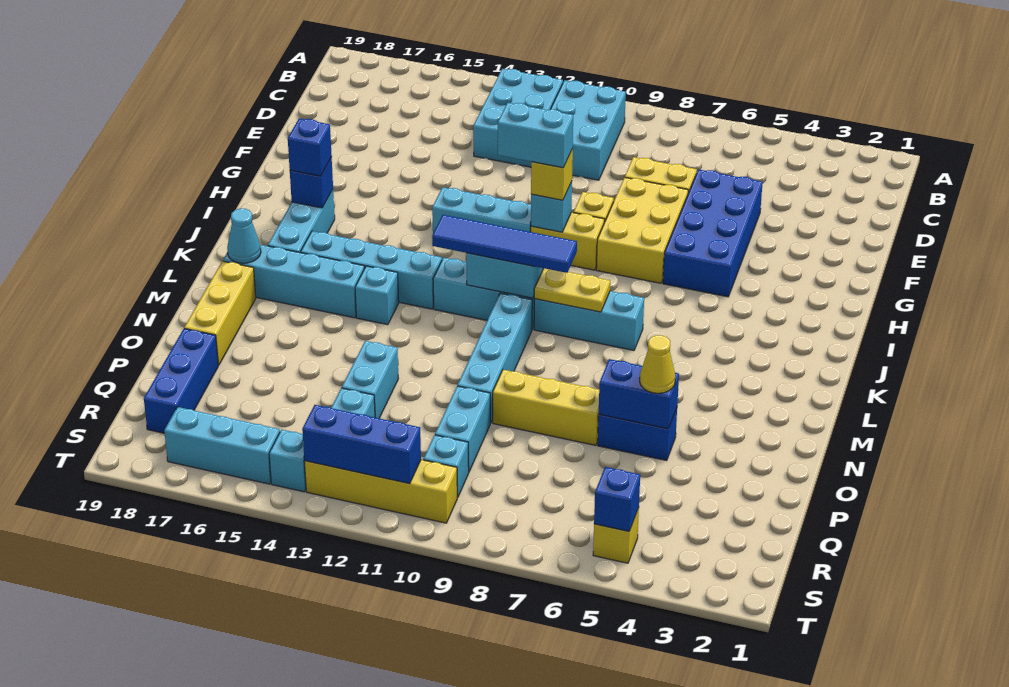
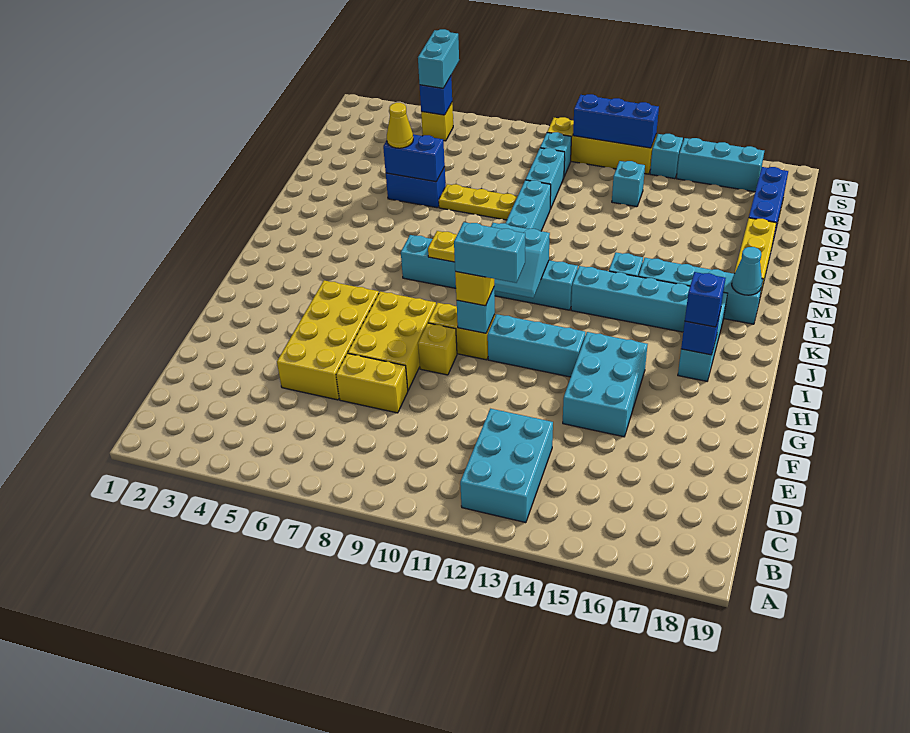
cyan 2x3 brick [551,80,626,180] -> cyan 2x3 brick moved to [563,332,648,437]
blue 2x4 brick [663,170,763,297] -> yellow 2x4 brick [277,280,379,400]
blue 1x4 tile [432,215,577,273] -> none
yellow 1x3 brick [493,370,599,445] -> yellow 1x3 plate [439,184,517,220]
cyan 1x2 brick [342,341,398,418] -> cyan 1x2 brick moved to [418,29,459,88]

